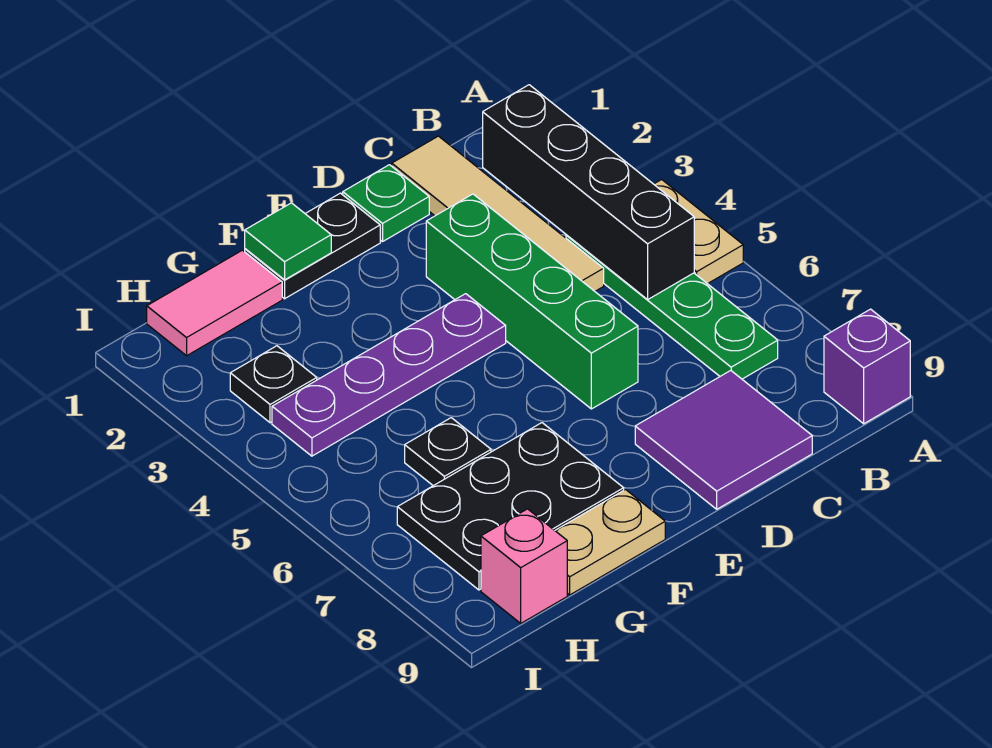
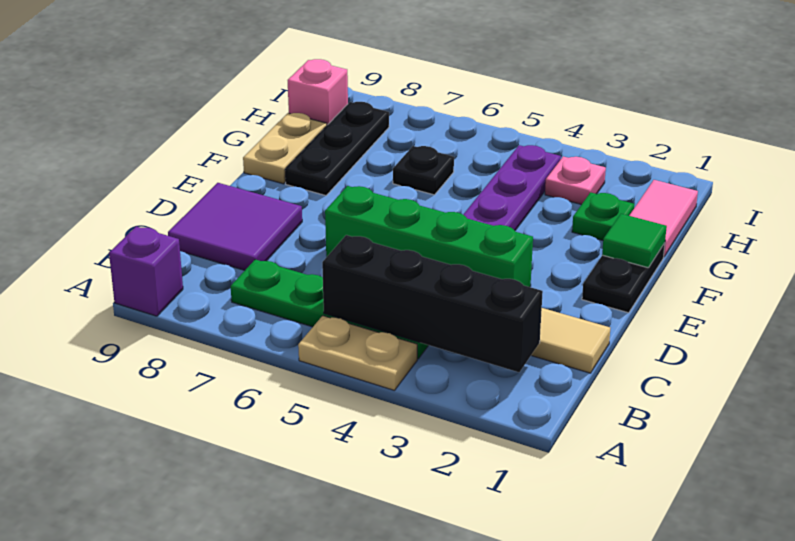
green 1x1 plate [343,165,429,242] -> green 1x1 plate moved to [572,192,635,240]
black 2x3 plate [397,423,624,590] -> black 1x3 plate [285,102,389,196]
black 1x1 plate [230,346,317,423] -> pink 1x1 plate [545,157,606,205]

